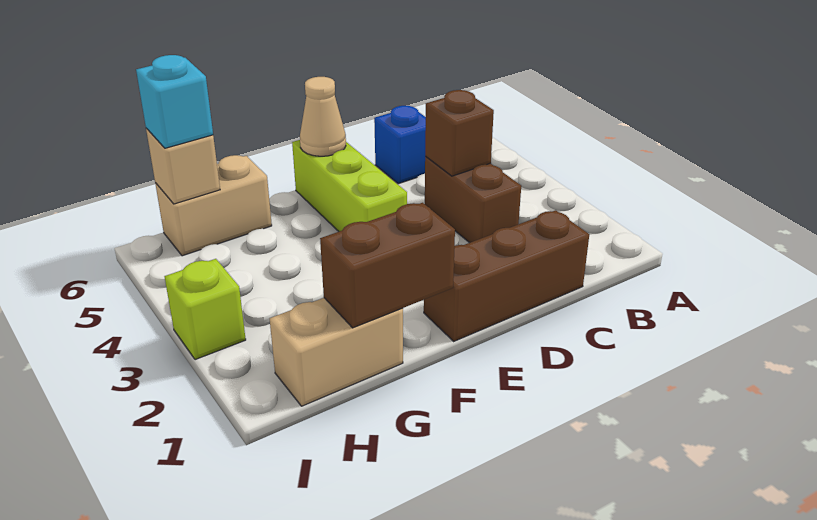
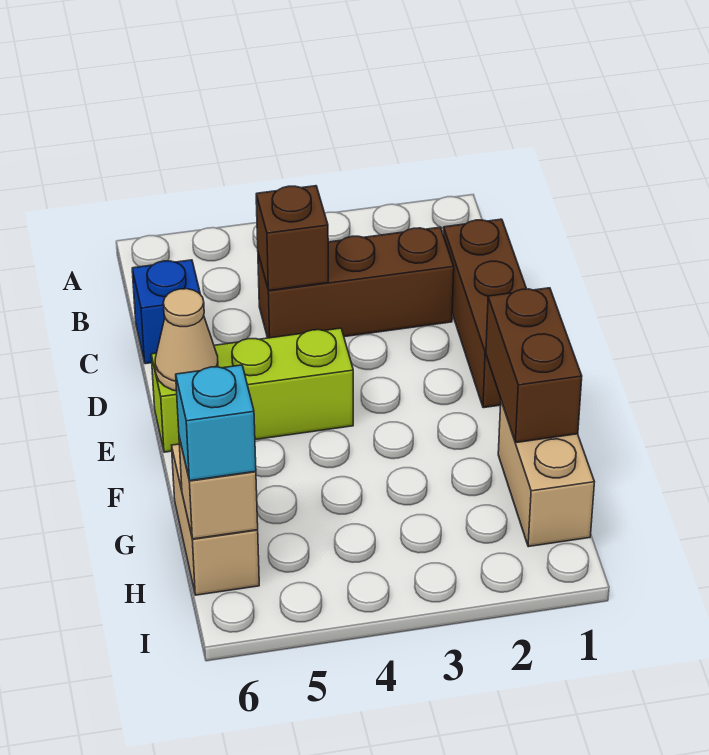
brown 1x2 brick [425,156,521,243] -> brown 1x3 brick [258,227,454,338]
lime 1x1 brick [165,259,246,360] -> none

